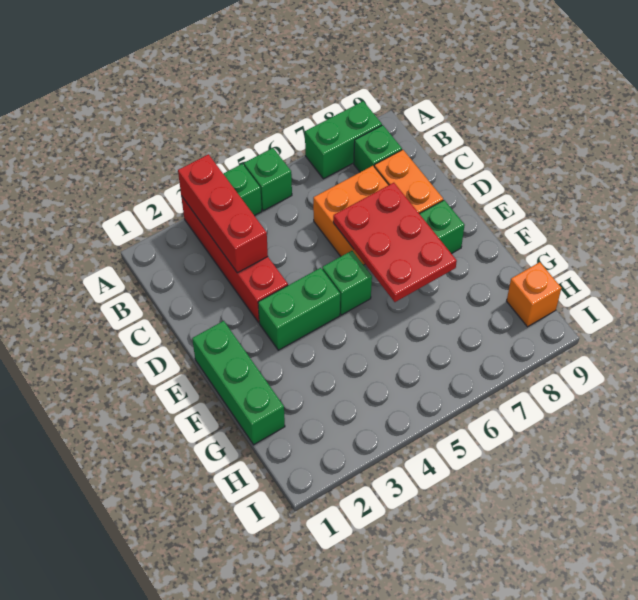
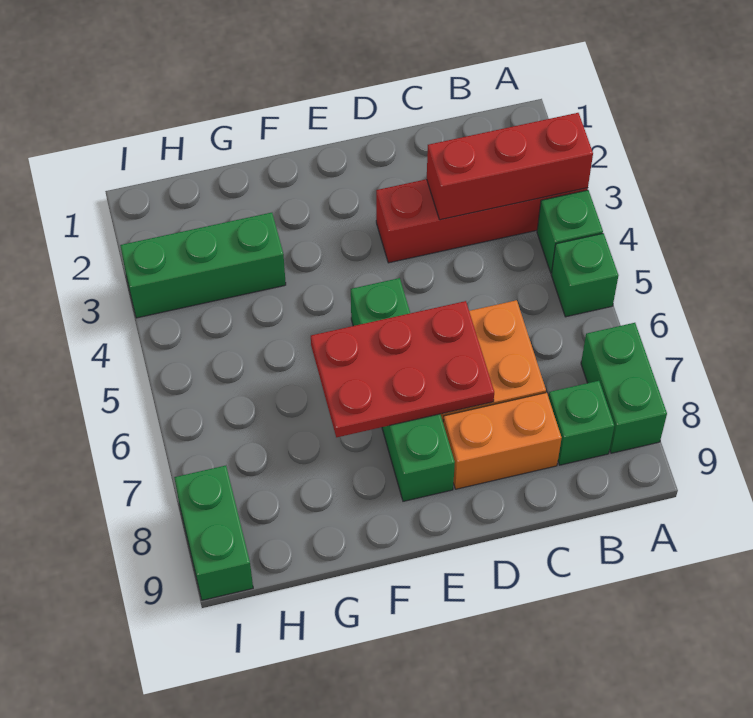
green 1x3 brick [192,321,285,445] -> green 1x3 brick moved to [120,213,286,318]
green 1x2 brick [258,268,340,350] -> green 1x2 brick moved to [174,466,253,600]
orange 1x1 brick [507,262,561,327] -> none

